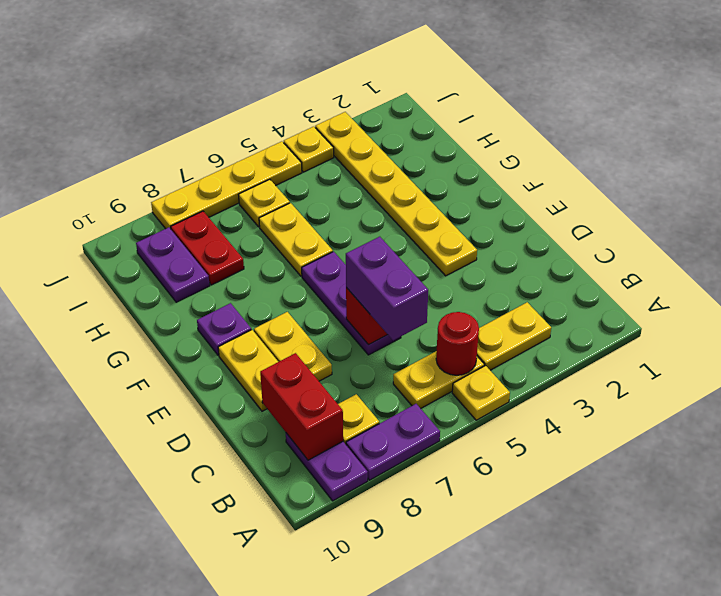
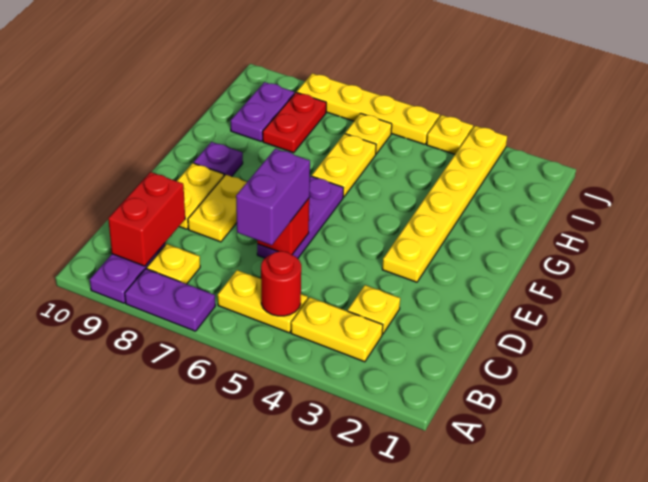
yellow 1x1 plate [452,366,510,420] -> yellow 1x1 plate moved to [348,285,400,334]

